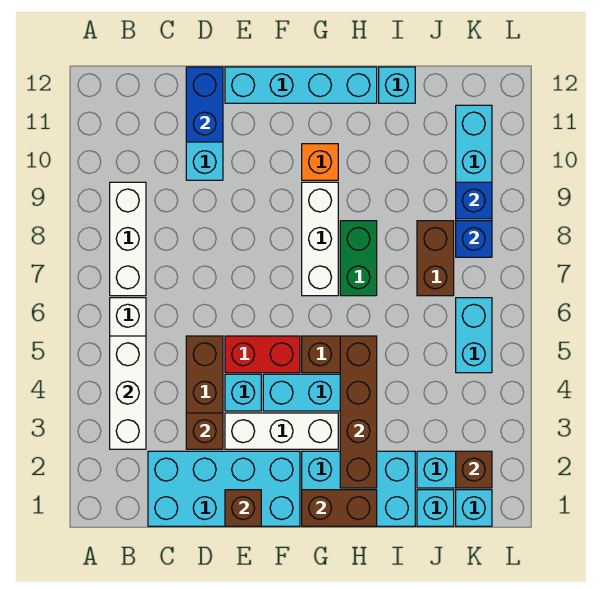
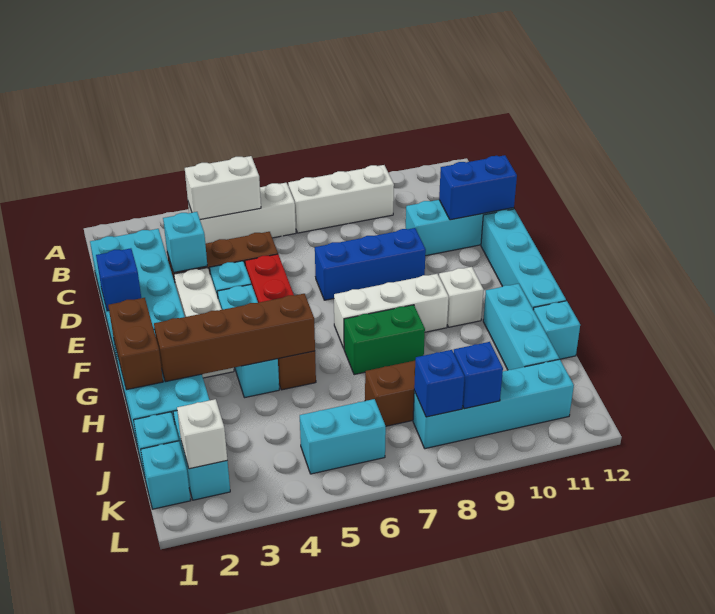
white 1x3 brick [110,336,146,449] -> white 1x2 brick [185,156,261,220]
brown 1x1 brick [186,413,223,449] -> cyan 1x1 brick [163,212,207,273]
brown 1x1 brick [225,490,261,526] -> blue 1x1 brick [96,248,141,311]
none -> blue 1x3 brick [315,228,426,300]
orange 1x1 brick [302,144,338,180] -> white 1x1 brick [439,267,484,327]
none -> cyan 1x3 brick [483,284,559,370]
brown 1x1 brick [456,451,492,488] -> white 1x1 brick [177,399,227,469]

